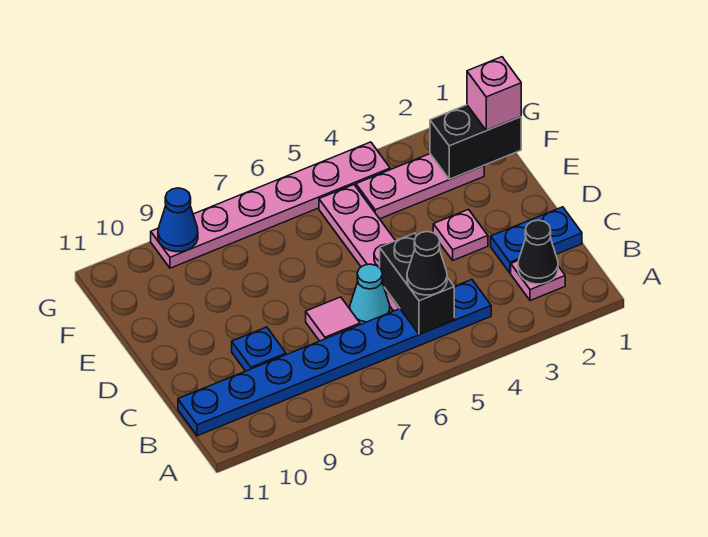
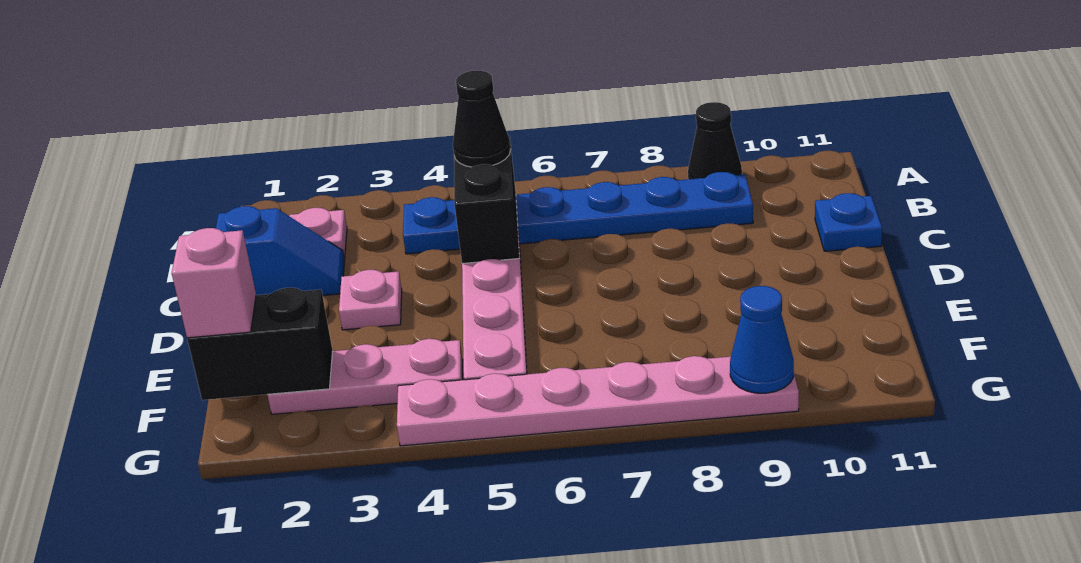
black 1x1 cone [518,220,558,284] -> black 1x1 cone moved to [688,102,742,179]
blue 1x8 plate [178,280,491,436] -> blue 1x6 plate [403,172,753,254]
blue 1x2 plate [491,207,582,273] -> blue 1x2 slope [216,206,345,295]
cyan 1x1 cone [350,264,390,325] -> none
pink 1x1 tile [306,297,360,341] -> none
blue 1x1 plate [232,327,286,371] -> blue 1x1 plate moved to [815,193,882,251]

